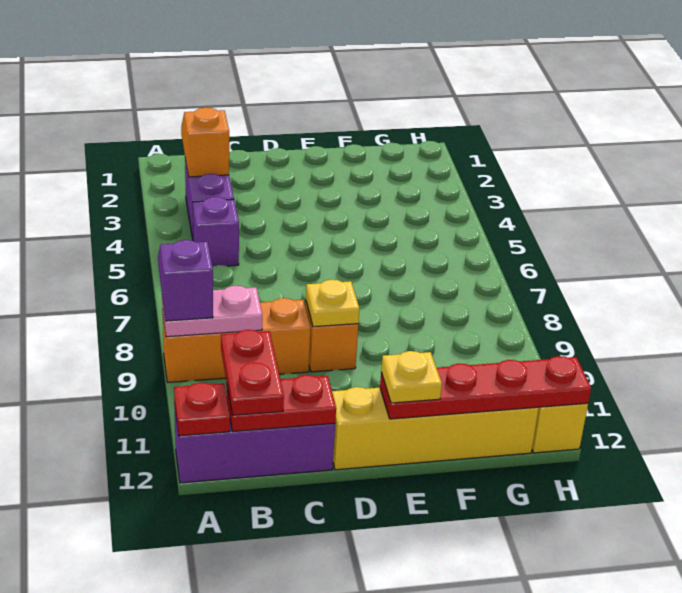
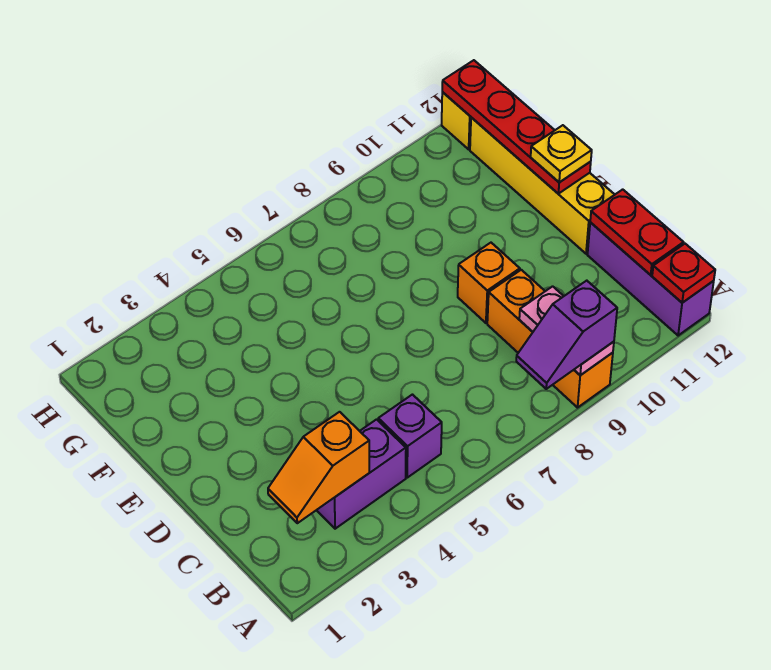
red 1x2 plate [221,330,284,415] -> none
yellow 1x1 plate [306,280,360,327] -> none

